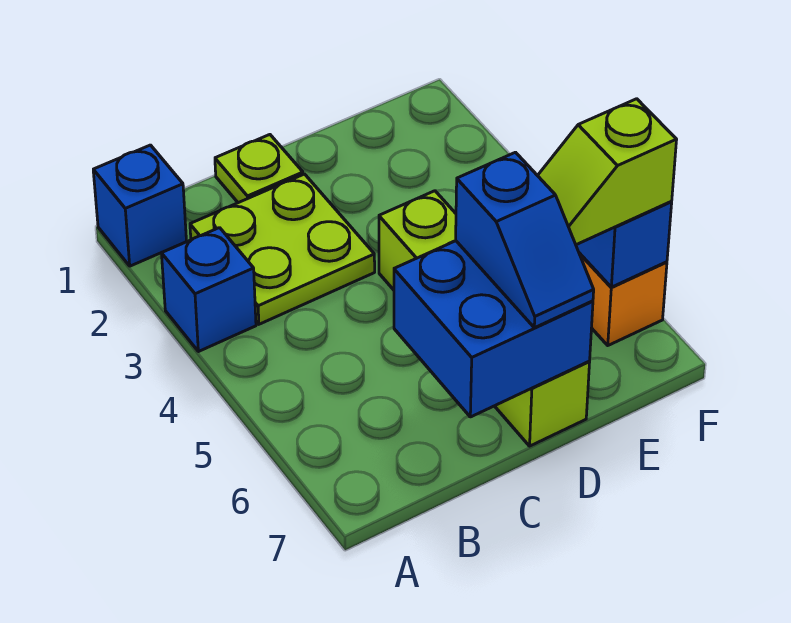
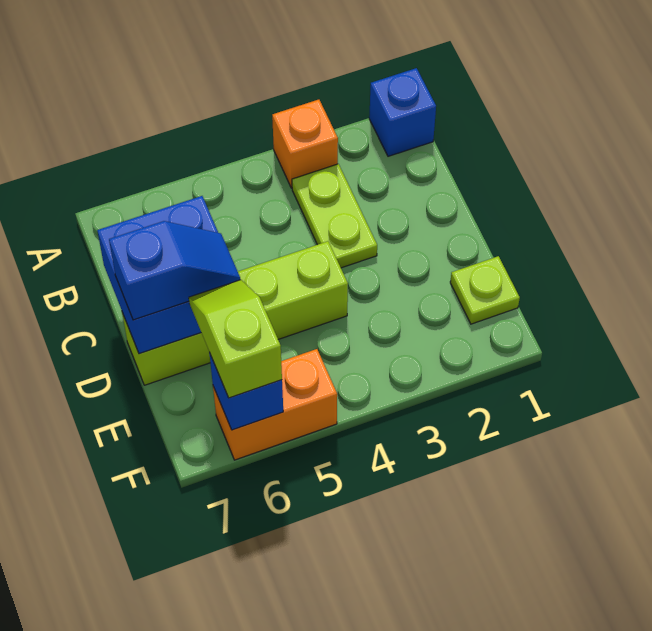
blue 1x1 brick [162,228,256,352] -> orange 1x1 brick [272,100,338,188]
lime 2x2 plate [190,174,375,324] -> lime 1x2 plate [292,164,377,268]
lime 1x1 plate [215,135,303,203] -> lime 1x1 plate moved to [450,256,520,324]
blue 1x2 slope [456,152,594,328] -> blue 1x2 slope turned to [109,221,240,320]

